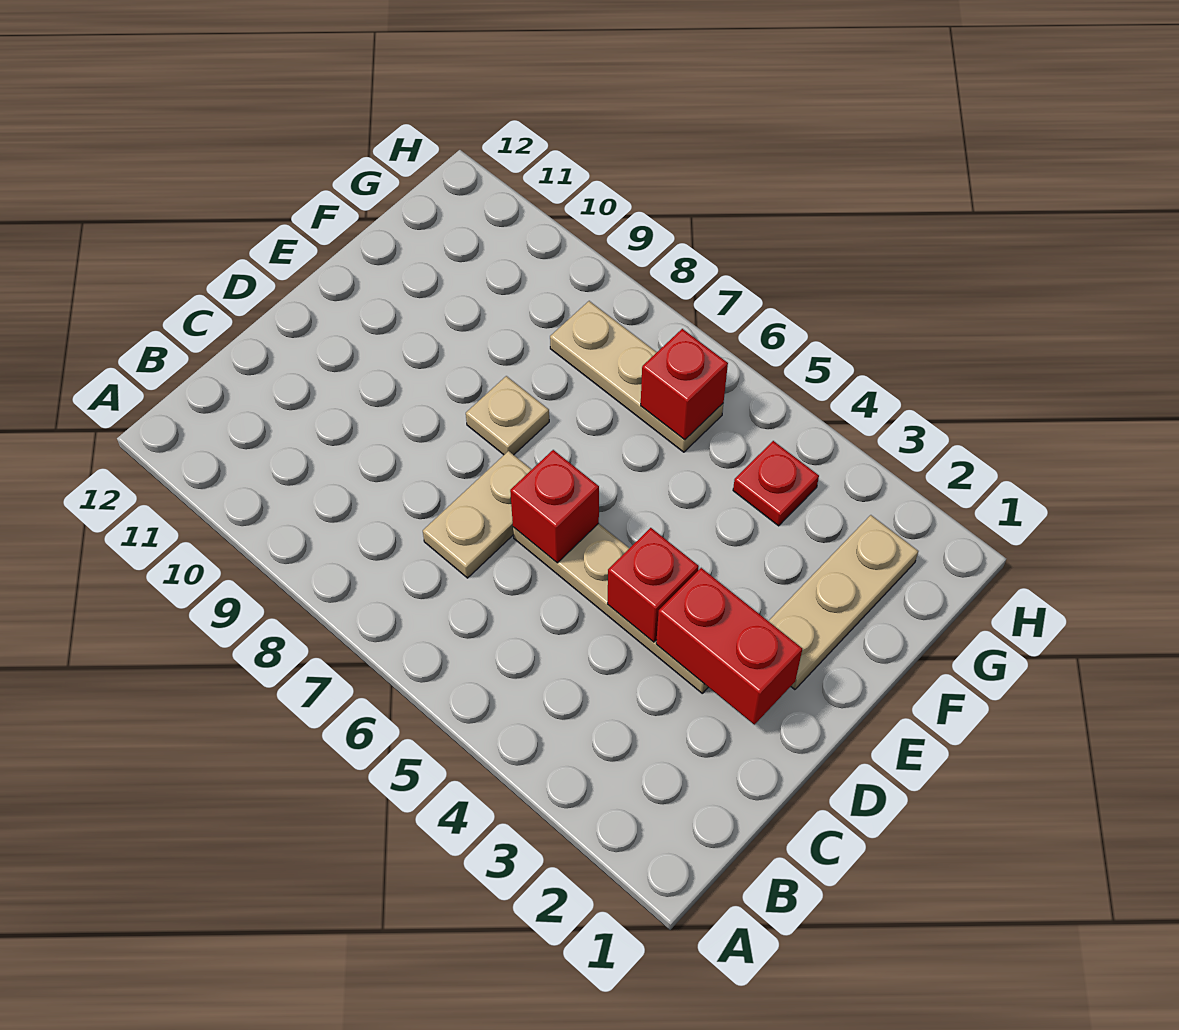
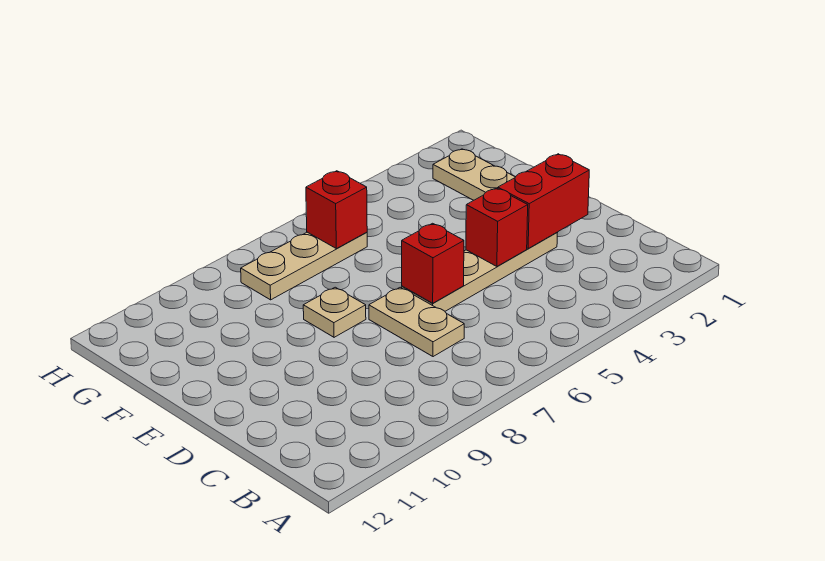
red 1x1 plate [733,441,819,526] -> none

